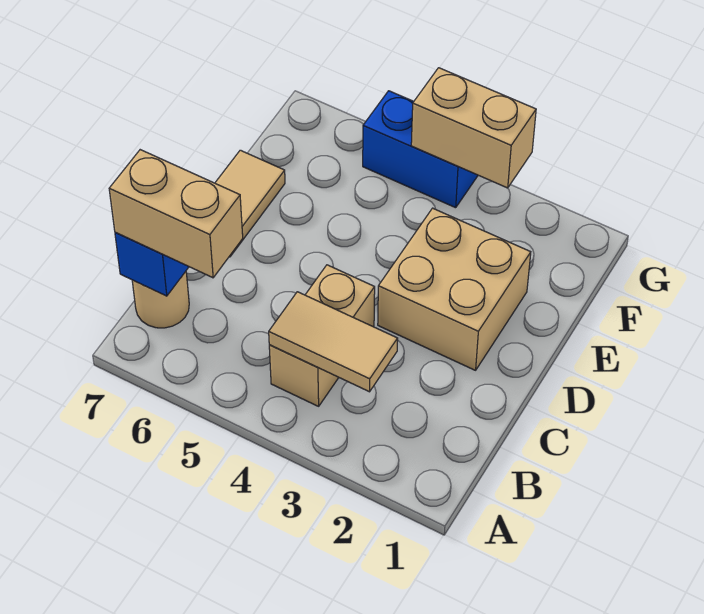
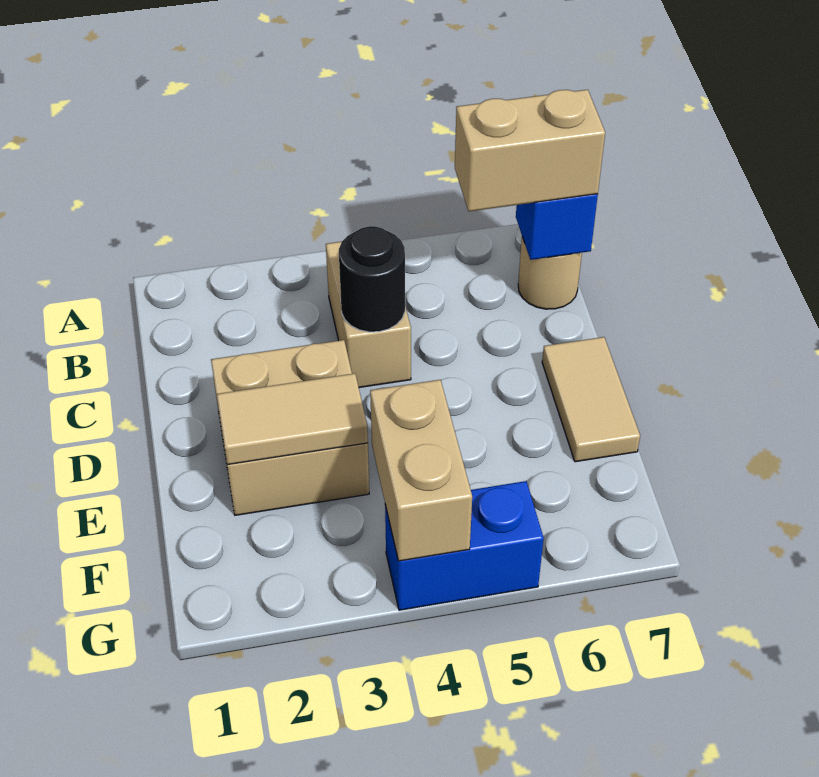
tan 1x2 tile [269,292,398,392] -> tan 1x2 tile moved to [217,373,368,465]
none -> black 1x1 round brick [339,226,405,332]
tan 1x2 brick [411,68,536,188] -> tan 1x2 brick turned to [370,380,472,561]

